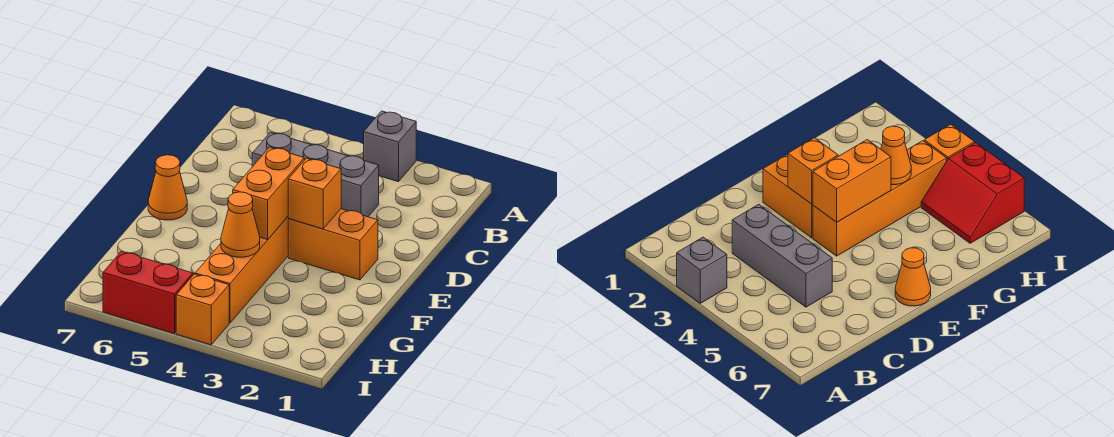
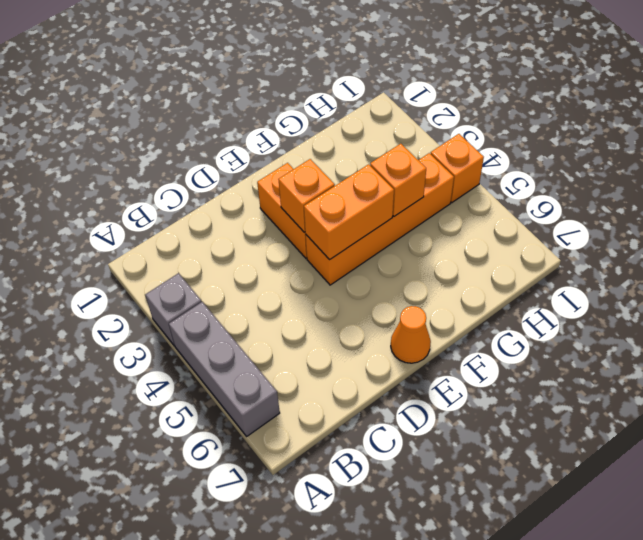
grey 1x3 brick [252,132,379,217] -> grey 1x3 brick moved to [169,302,280,436]
orange 1x1 cone [221,192,260,257] -> orange 1x1 brick [370,144,426,216]
red 2x2 slope [103,251,194,334] -> none

